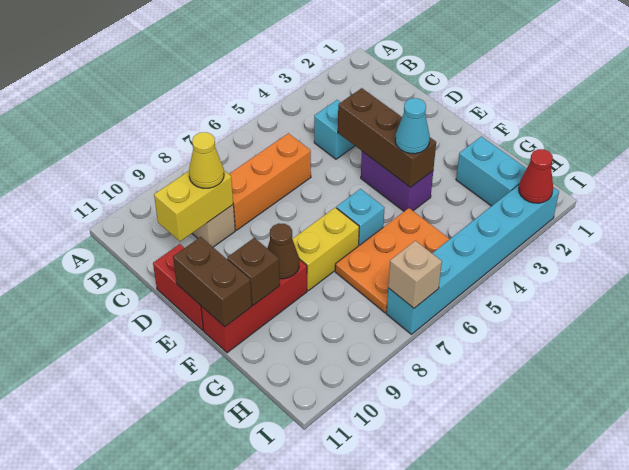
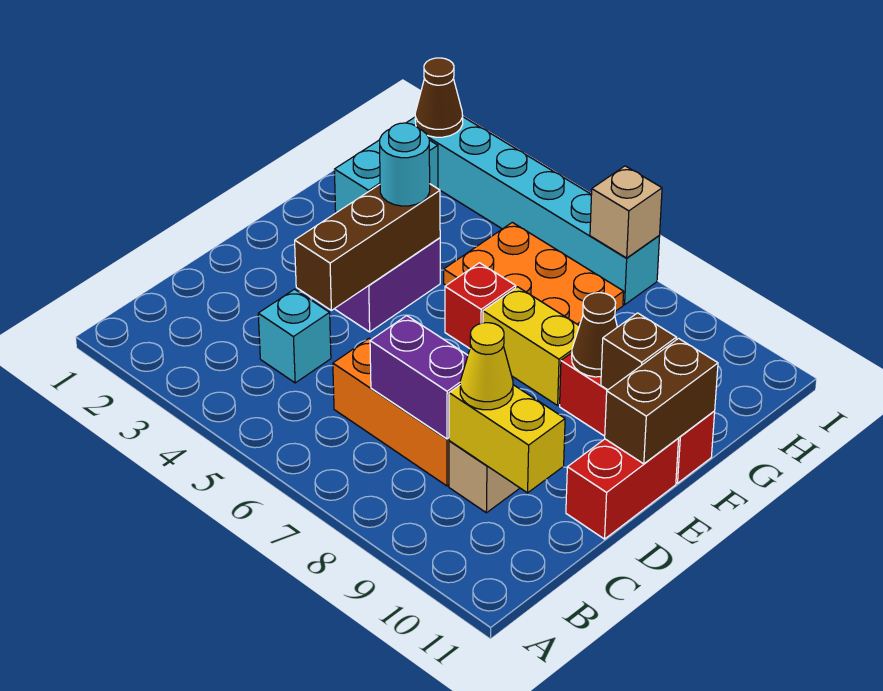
none -> purple 1x2 brick [370,316,468,439]
cyan 1x1 cone [395,98,430,154] -> cyan 1x1 round brick [380,123,430,206]
cyan 1x1 brick [337,189,385,246] -> red 1x1 brick [445,263,516,349]
red 1x1 cone [519,149,553,203] -> brown 1x1 cone [415,58,463,137]

